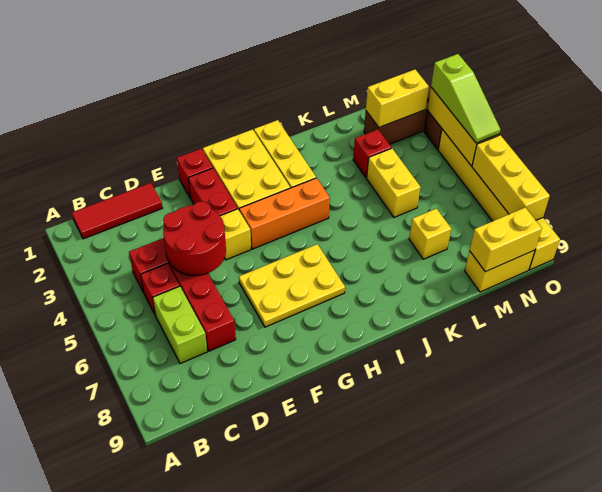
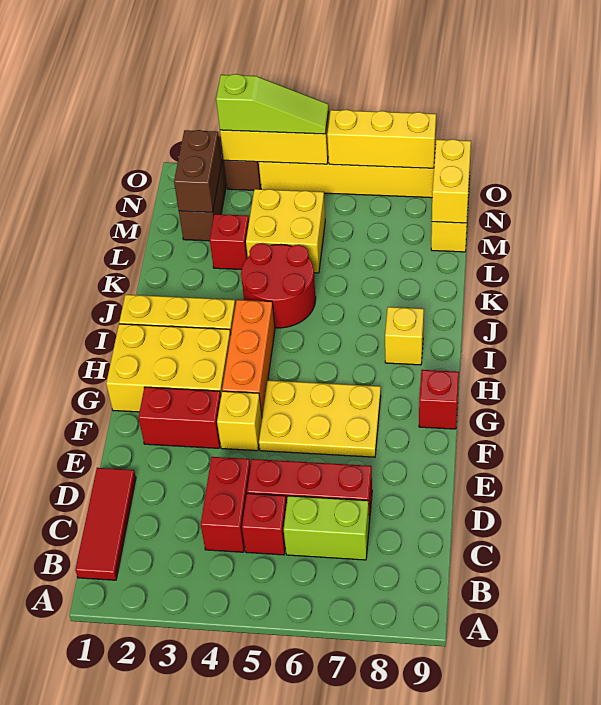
red 2x2 round brick [163,201,226,276] -> red 2x2 round brick moved to [241,243,316,328]
red 1x1 brick [177,149,213,197] -> red 1x1 brick moved to [419,370,459,429]
yellow 2x3 plate [239,244,345,327] -> yellow 2x3 plate turned to [259,380,381,457]
yellow 1x2 brick [367,148,421,217] -> yellow 2x2 brick [246,189,325,273]
yellow 1x1 brick [409,209,451,259] -> yellow 1x1 brick moved to [385,307,424,365]
yellow 1x2 brick [366,69,429,127] -> brown 1x2 brick [174,130,222,212]

